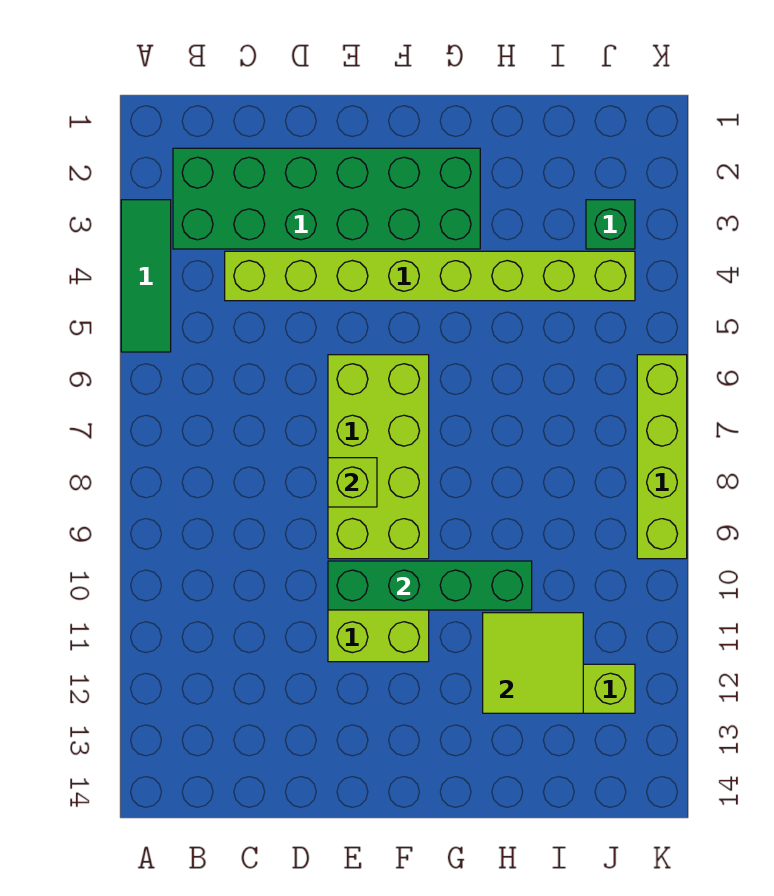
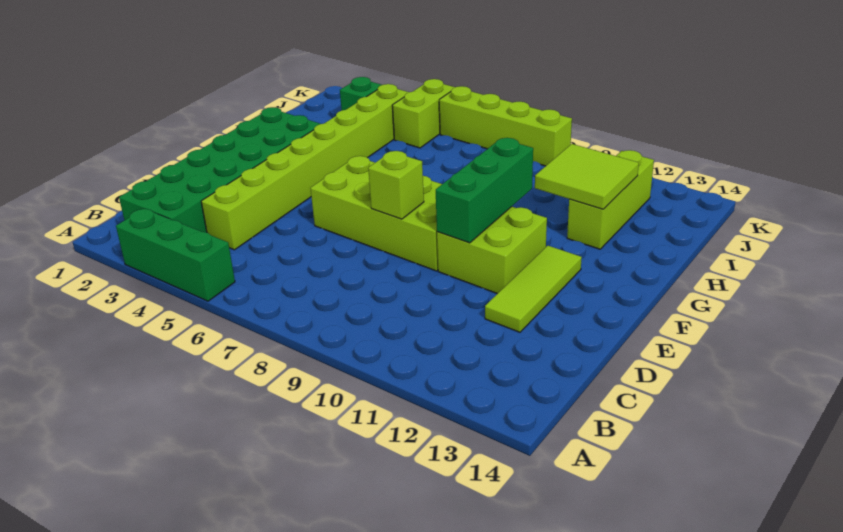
green 1x3 tile [121,200,171,352] -> green 1x3 brick [116,209,235,301]
none -> lime 1x3 tile [485,246,582,332]
green 1x4 brick [328,561,532,610] -> green 1x3 brick [436,138,533,243]
none -> lime 1x2 brick [392,79,455,148]

